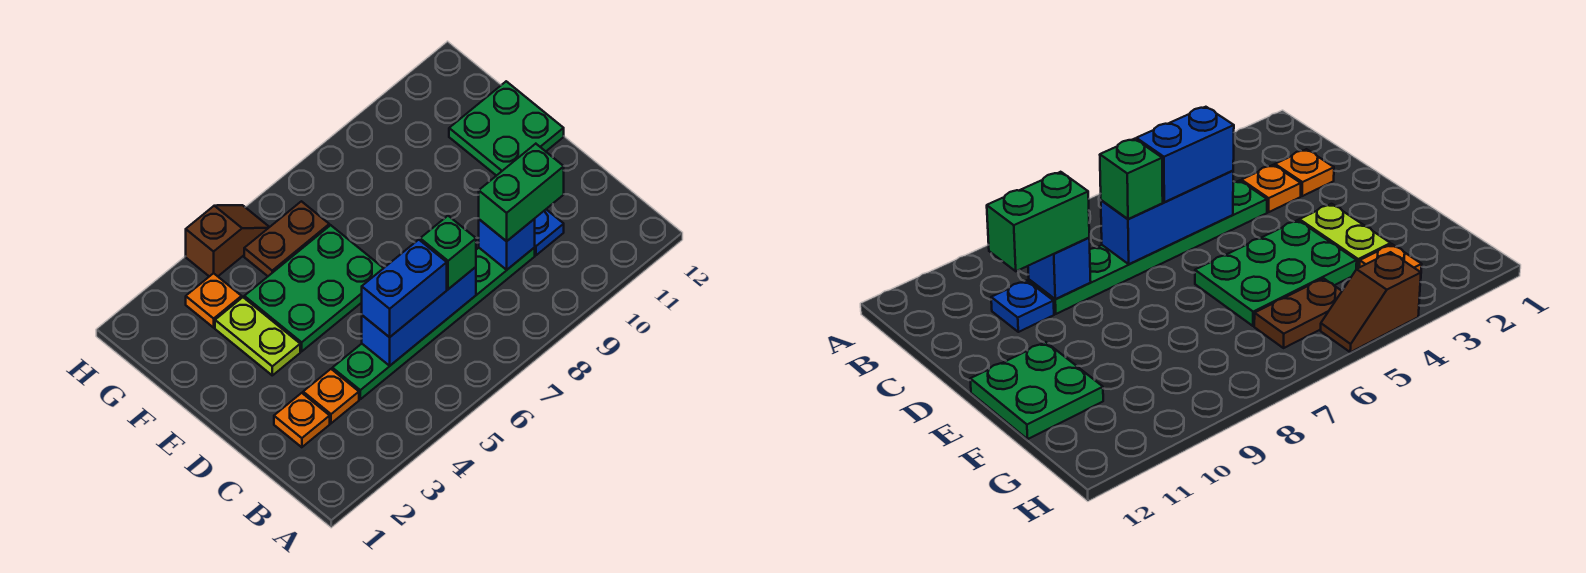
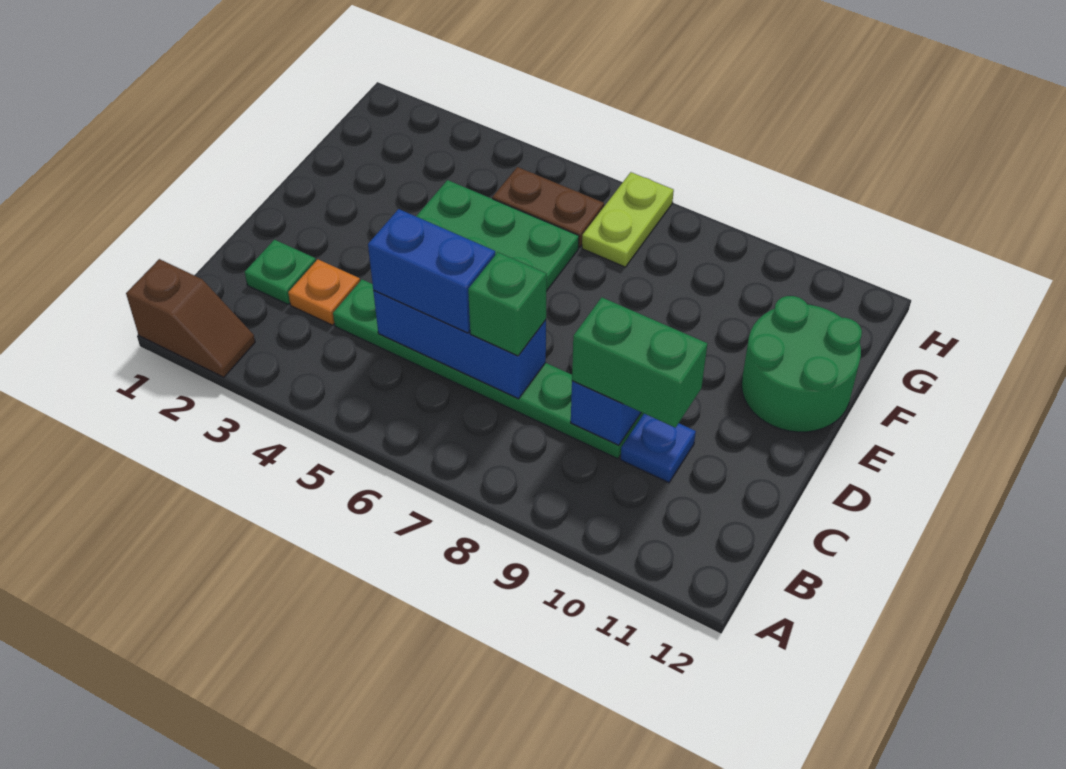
orange 1x1 plate [274,393,330,447] -> green 1x1 plate [245,240,316,304]
lime 1x2 plate [215,297,300,375] -> lime 1x2 plate moved to [582,172,674,267]
green 2x2 plate [449,81,564,176] -> green 2x2 round brick [741,296,862,432]
orange 1x1 plate [186,273,242,328] -> none
brown 1x2 slope [186,205,269,276] -> brown 1x2 slope moved to [126,259,255,377]

